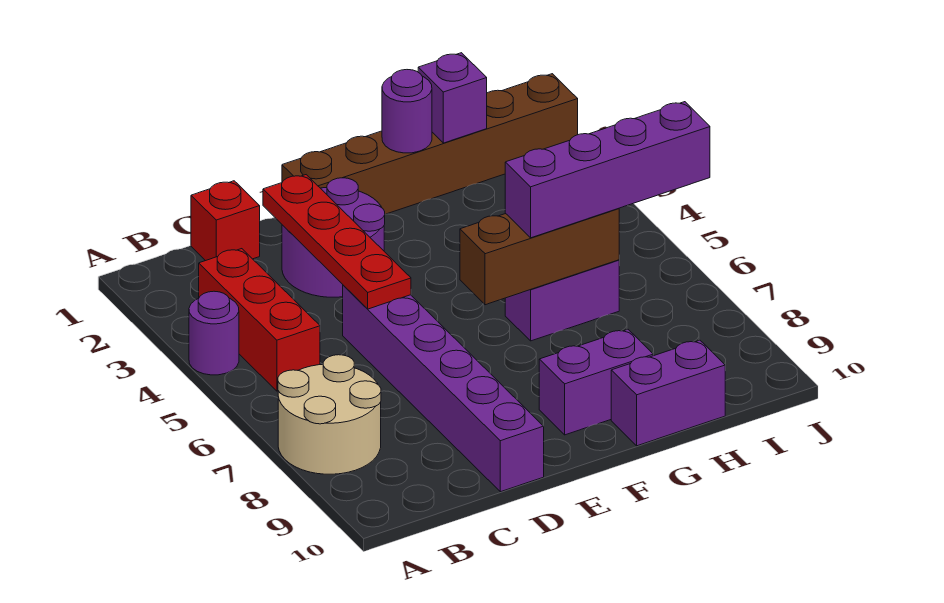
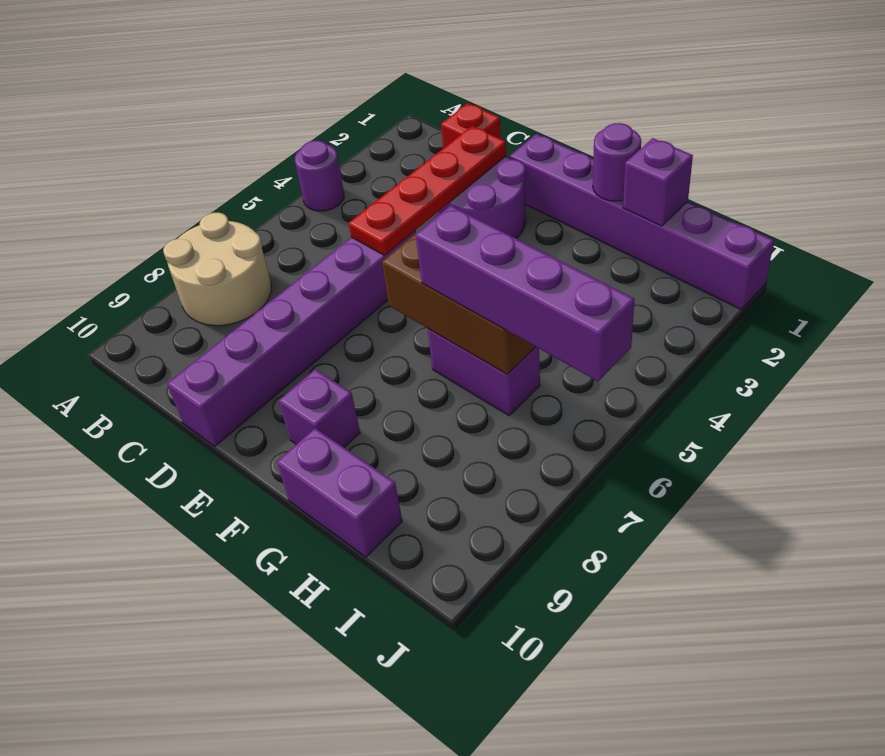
red 1x3 brick [199,249,320,391] -> none
brown 1x6 brick [282,74,578,214] -> purple 1x6 brick [510,134,774,309]
purple 1x2 brick [539,329,654,435] -> purple 1x1 brick [279,369,360,447]

